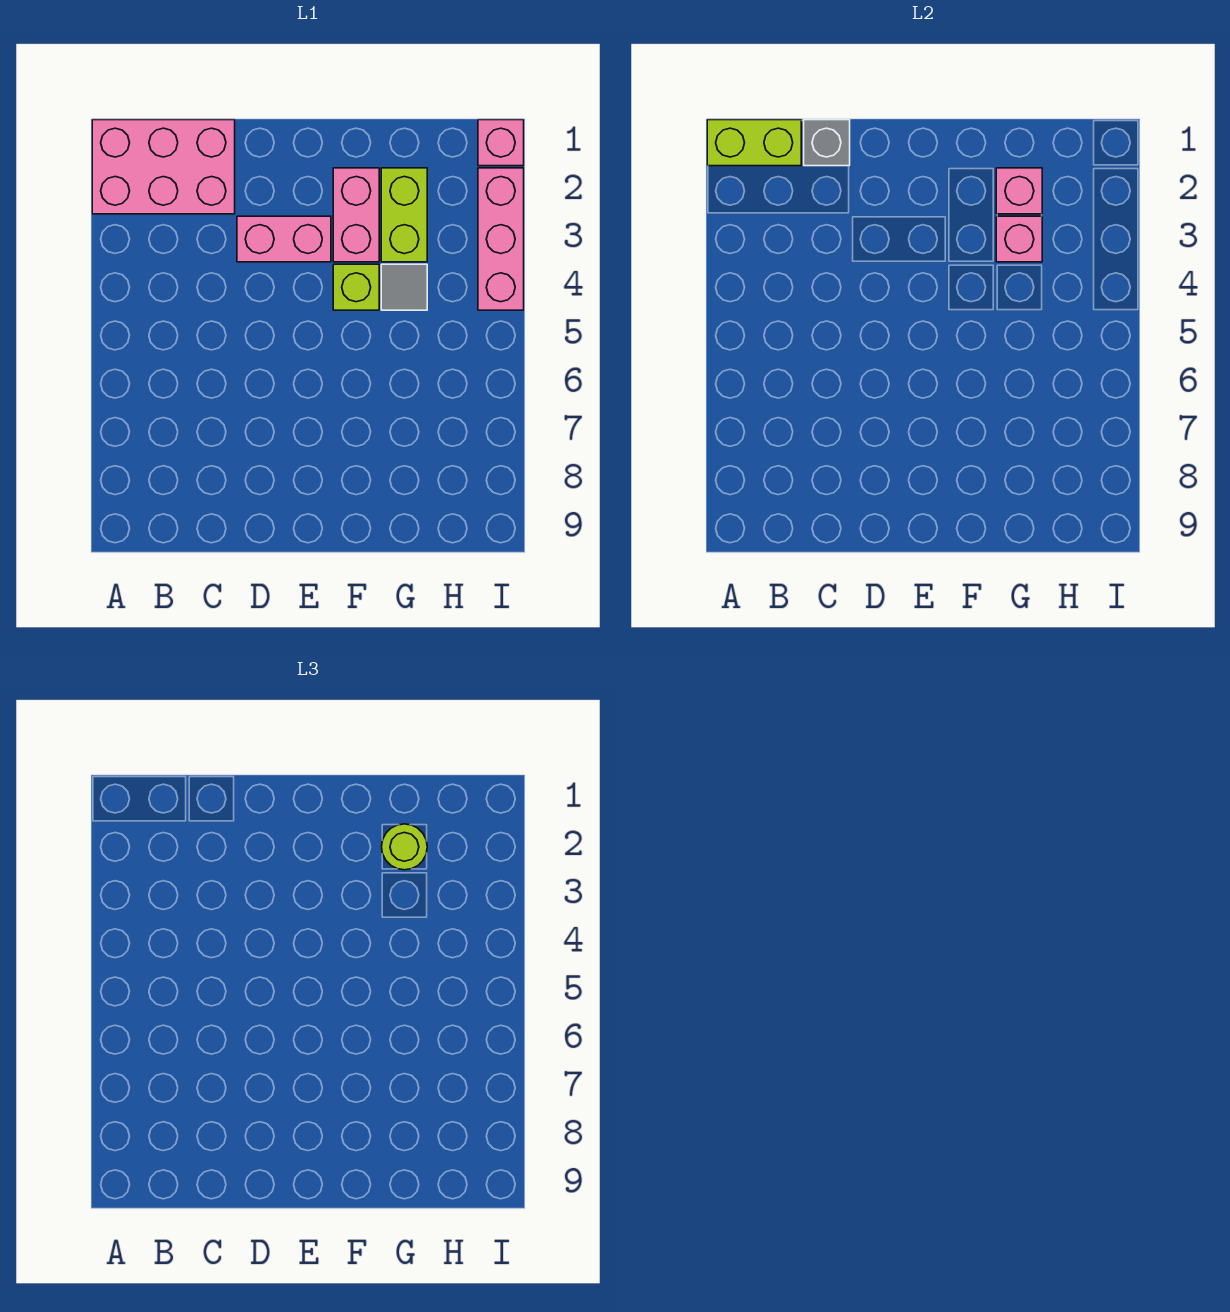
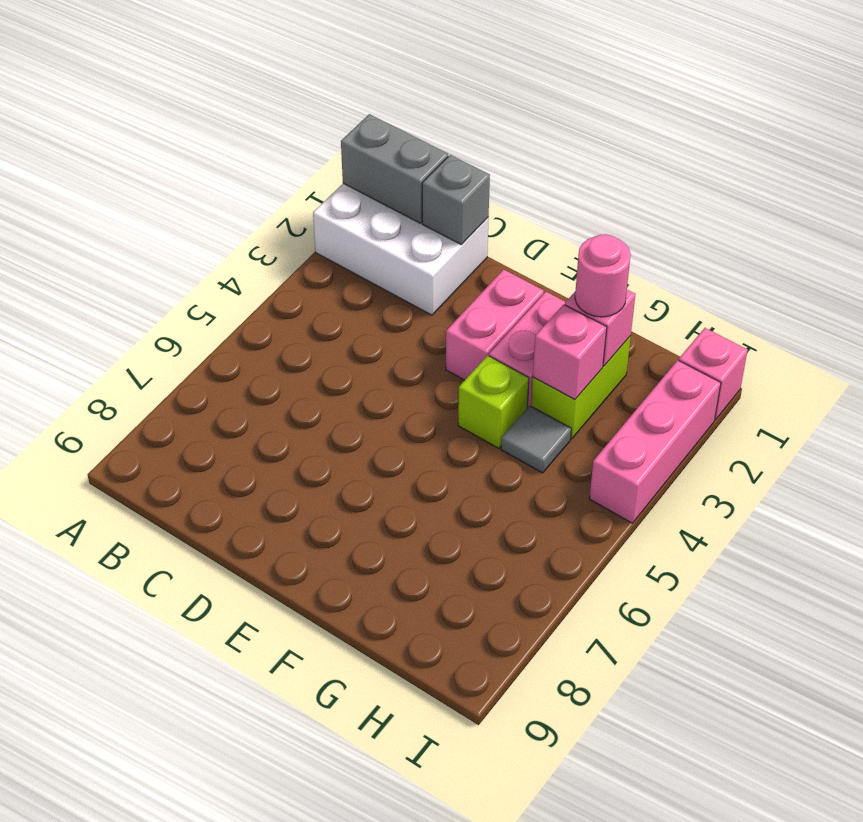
pink 2x3 brick [92,120,235,214] -> white 2x3 brick [313,183,489,315]
lime 1x2 brick [707,120,801,166] -> grey 1x2 brick [341,114,448,223]
pink 1x2 brick [237,216,331,262] -> pink 1x2 brick turned to [446,270,544,380]
lime 1x1 round brick [382,824,427,870] -> pink 1x1 round brick [575,234,631,317]

